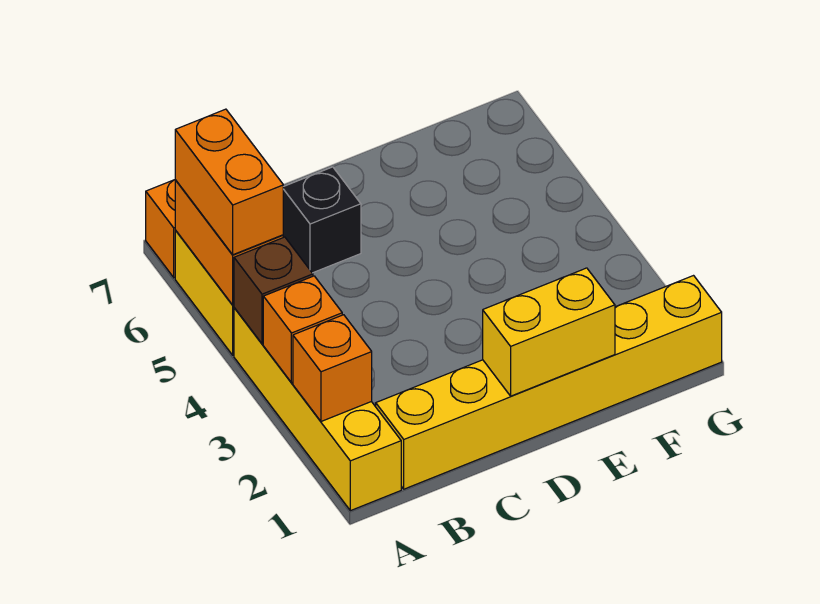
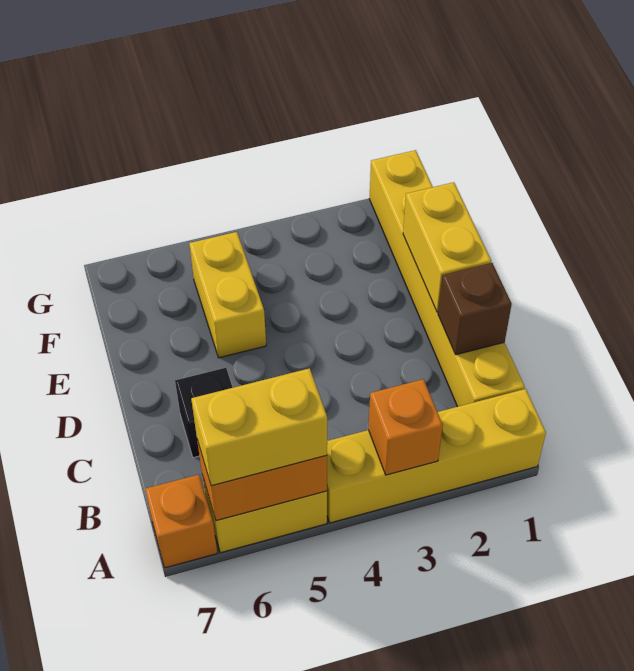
orange 1x1 brick [293,315,372,421] -> none
brown 1x1 brick [234,237,313,344] -> brown 1x1 brick moved to [438,263,512,355]
orange 1x2 brick [175,109,283,255] -> yellow 1x2 brick [191,368,327,486]
none -> yellow 1x2 brick [189,232,266,358]

